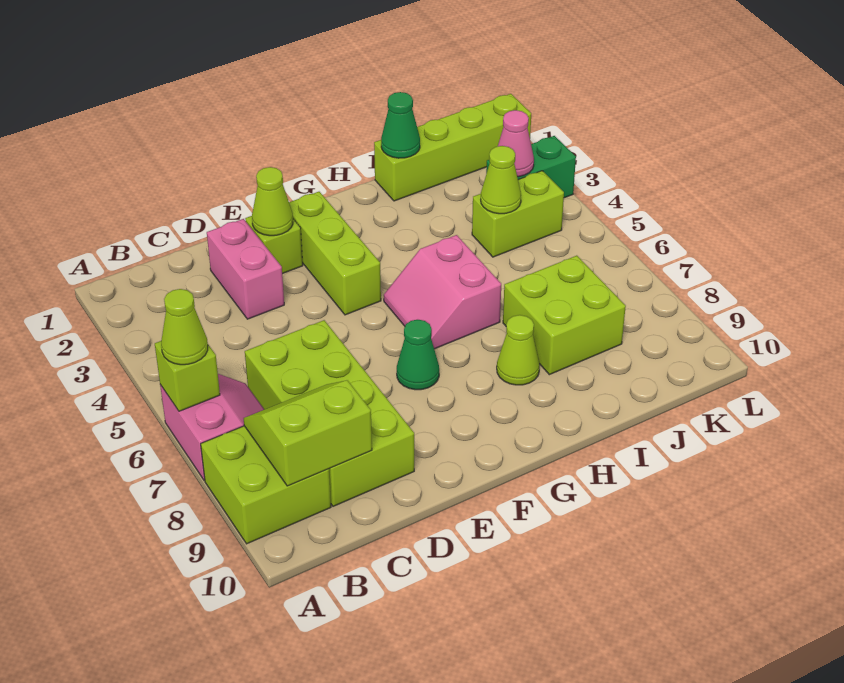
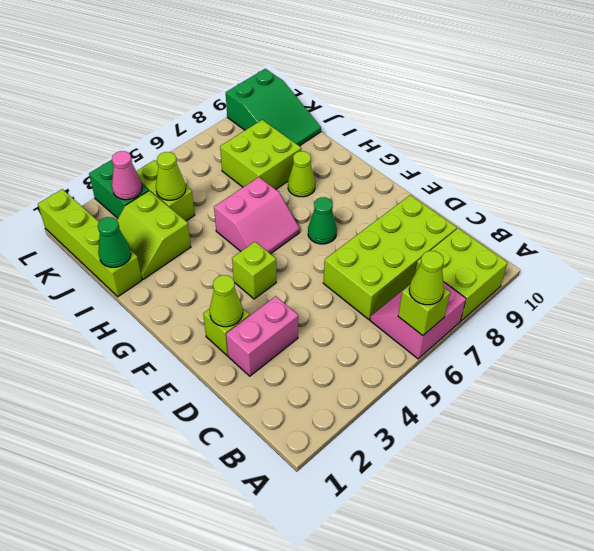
lime 2x2 slope [244,380,372,486] -> lime 2x2 slope moved to [117,191,191,279]
lime 1x3 brick [289,192,381,315] -> lime 1x1 brick [232,242,276,299]
none -> green 2x3 slope [226,69,321,146]

